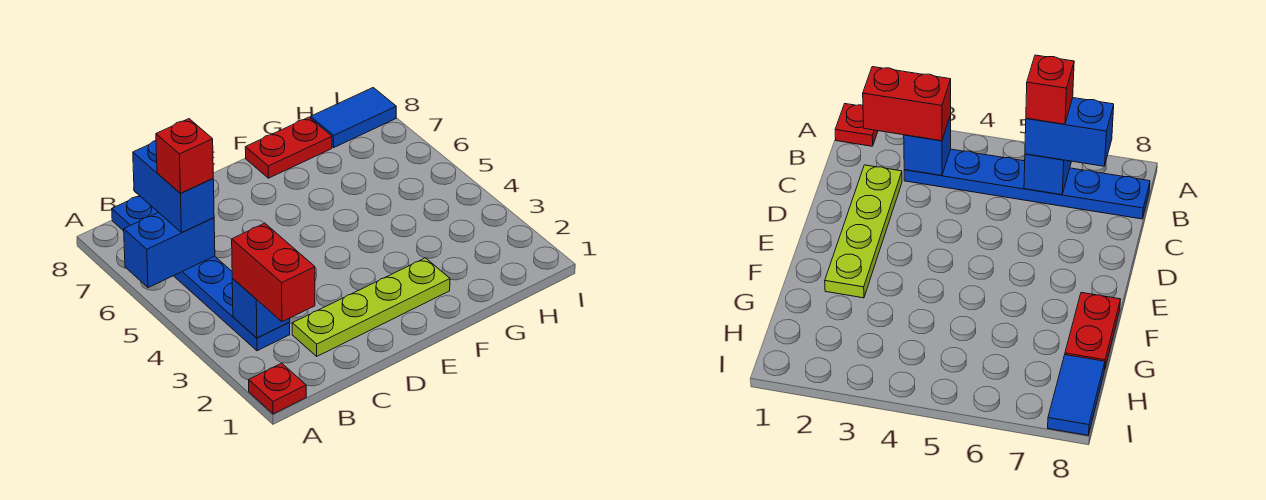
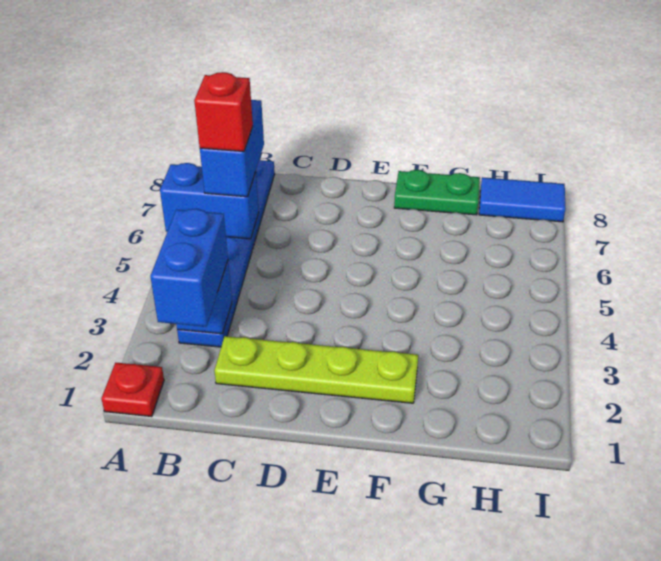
red 1x2 brick [232,223,315,322] -> blue 1x2 brick [150,209,228,327]
red 1x2 plate [245,117,332,178] -> green 1x2 plate [394,170,480,215]

